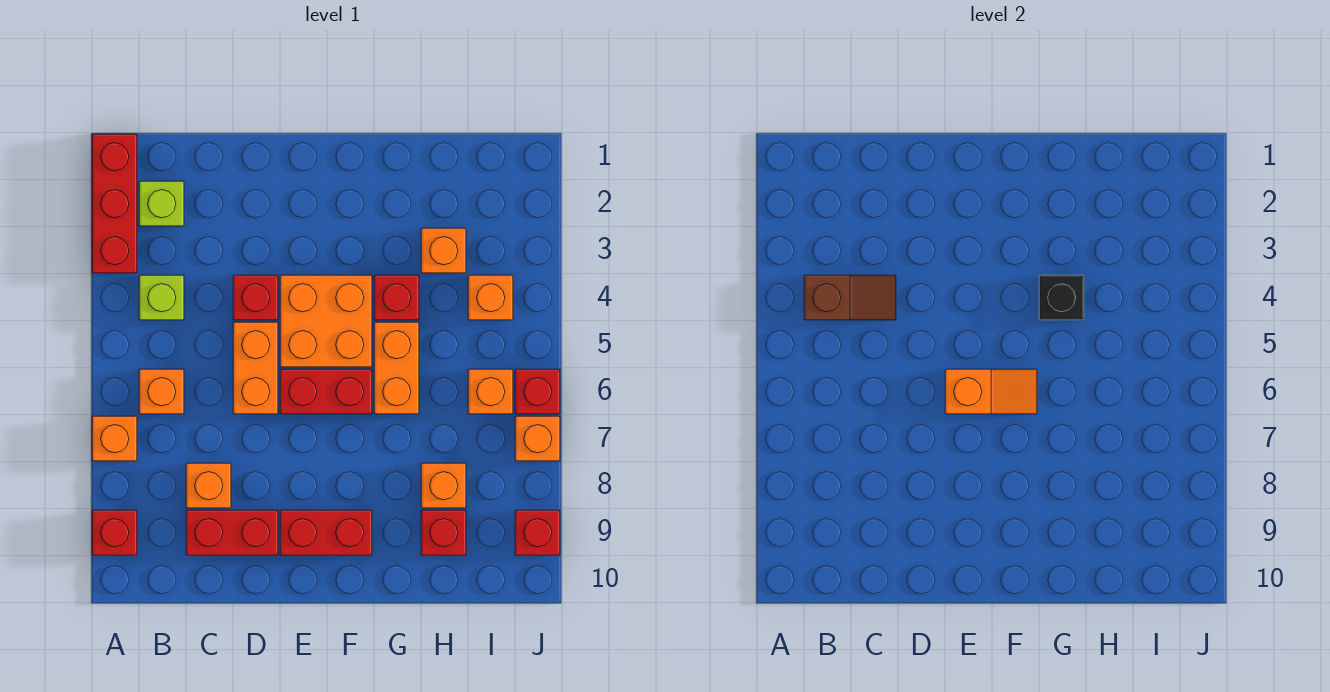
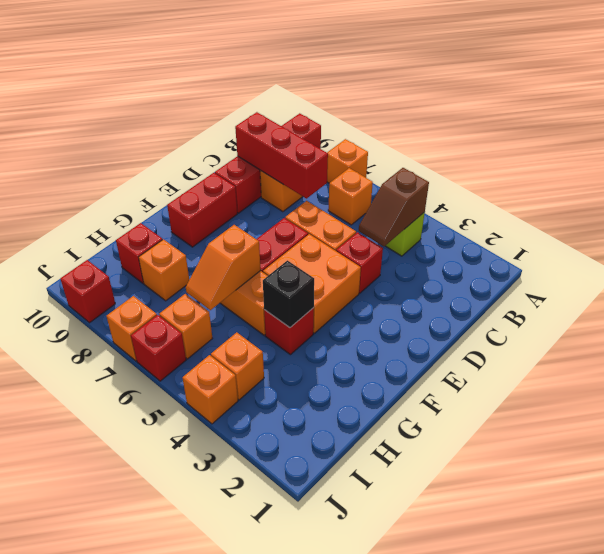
red 1x3 brick [92,134,137,273] -> red 1x3 brick moved to [235,112,328,199]
lime 1x1 brick [139,181,184,226] -> none
orange 1x2 slope [945,369,1037,414] -> orange 1x2 slope moved to [186,225,261,310]
orange 1x1 brick [421,228,466,273] -> orange 1x1 brick moved to [183,355,238,424]

